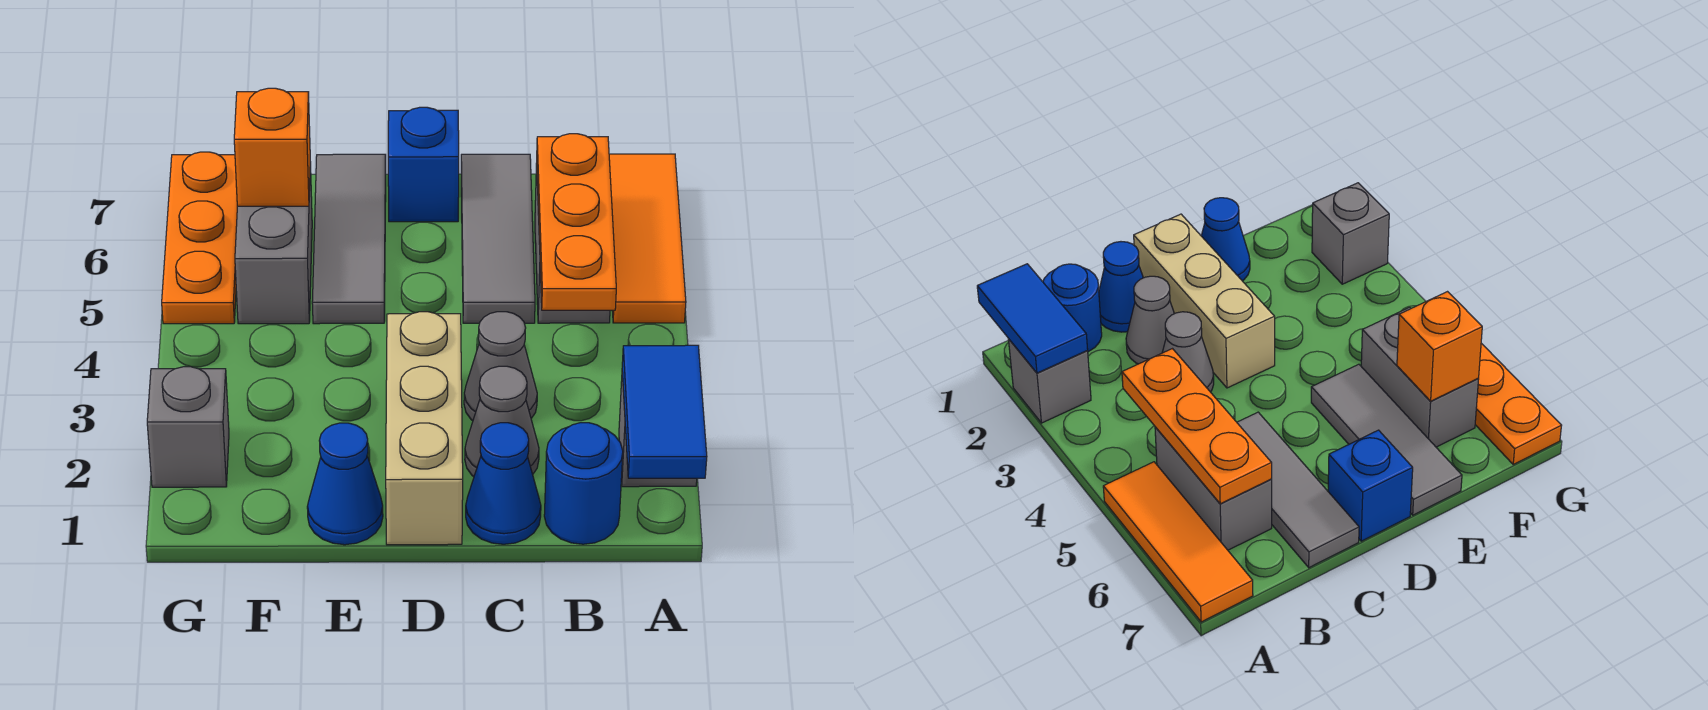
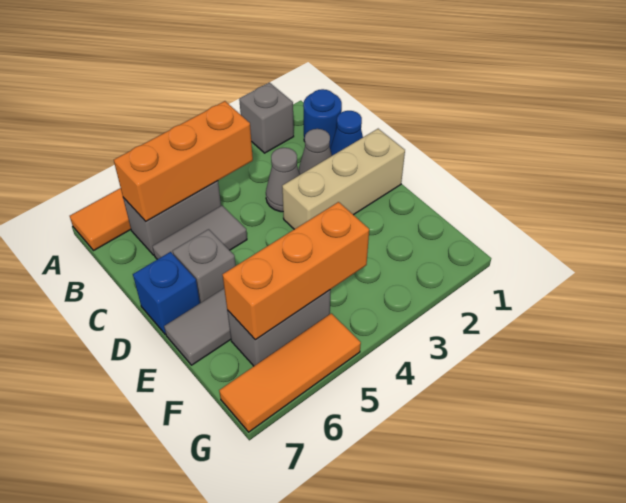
blue 1x2 tile [622,345,707,478] -> none
orange 1x3 plate [537,134,616,310] -> orange 1x3 brick [114,101,253,221]
grey 1x3 tile [461,154,535,323] -> grey 1x2 tile [152,206,247,259]
blue 1x1 cone [307,423,383,545] -> none
orange 1x1 brick [234,88,310,206] -> orange 1x3 brick [223,202,369,340]
grey 1x1 brick [147,367,229,487] -> grey 1x1 brick moved to [173,229,236,303]
orange 1x3 plate [162,152,237,324] -> orange 1x3 tile [219,313,361,432]

